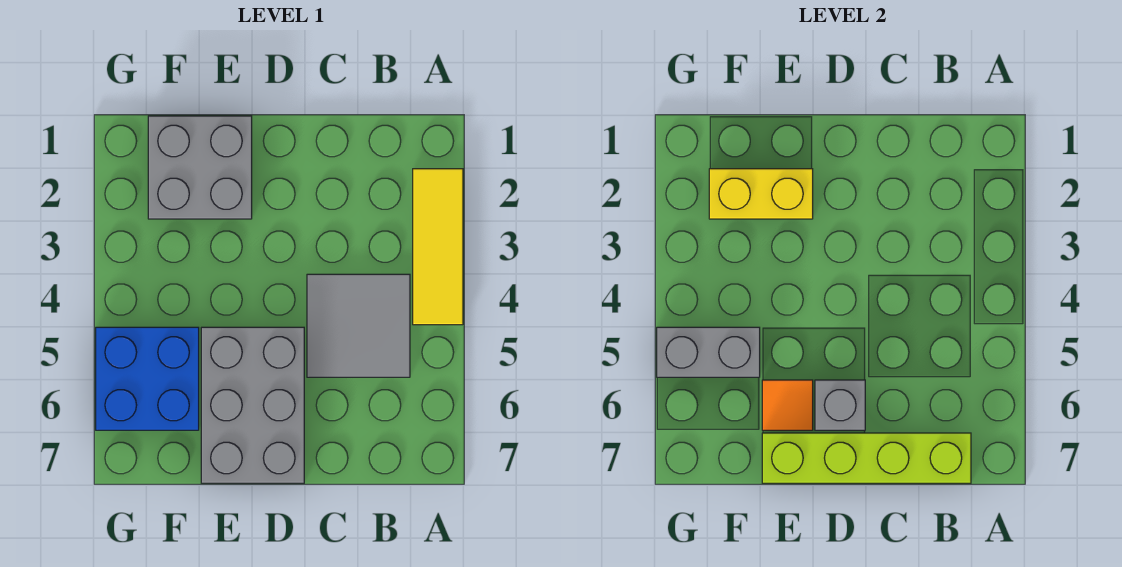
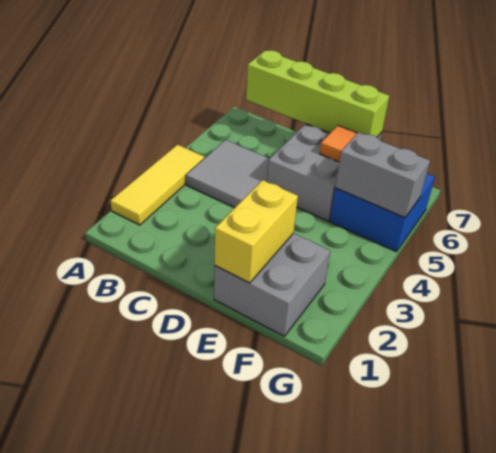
grey 1x1 brick [815,380,865,430] -> none
yellow 1x2 brick [709,169,813,219] -> yellow 1x2 brick turned to [215,180,298,283]

